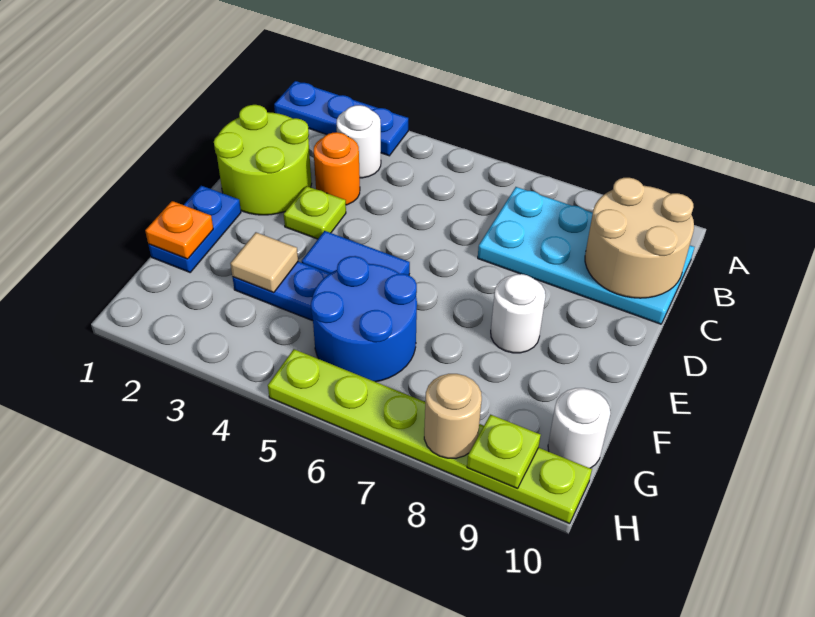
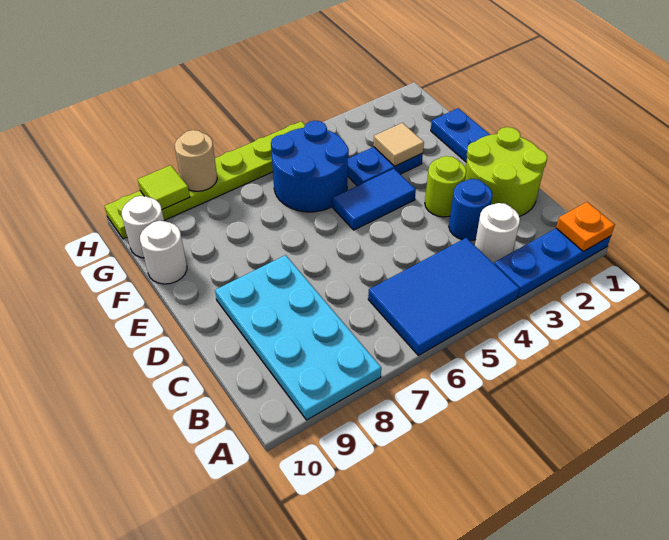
none -> blue 2x3 tile [368,238,519,355]
cyan 2x4 plate [478,187,694,324] -> cyan 2x4 plate turned to [215,255,381,420]
tan 2x2 round brick [585,178,694,298] -> none
orange 1x1 round brick [314,132,360,205] -> blue 1x1 round brick [449,179,492,241]
lime 1x1 plate [284,186,346,239] -> lime 1x1 round brick [425,156,466,217]
white 1x1 round brick [491,274,545,353] -> white 1x1 round brick moved to [140,221,187,284]
orange 1x1 plate [145,201,213,259] -> orange 1x1 plate moved to [556,202,615,251]
lime 1x1 plate [467,415,541,488] -> lime 1x1 tile [138,165,190,210]

